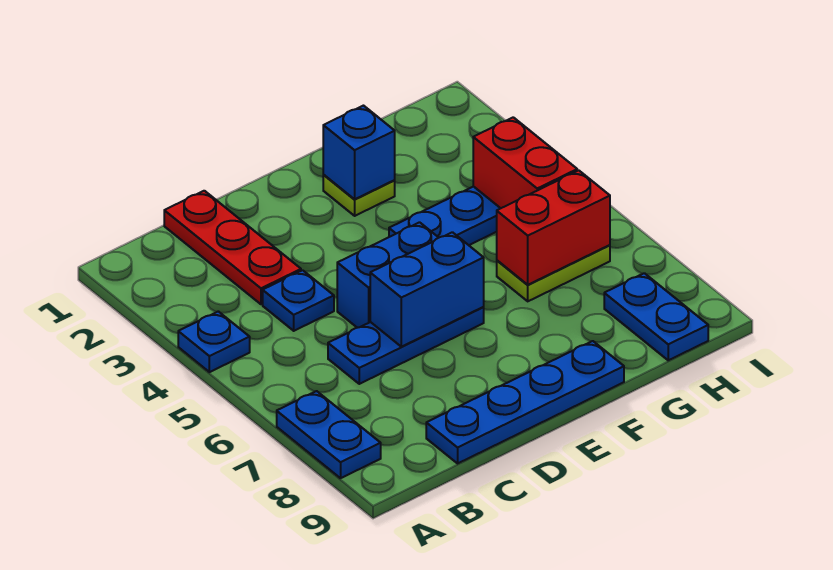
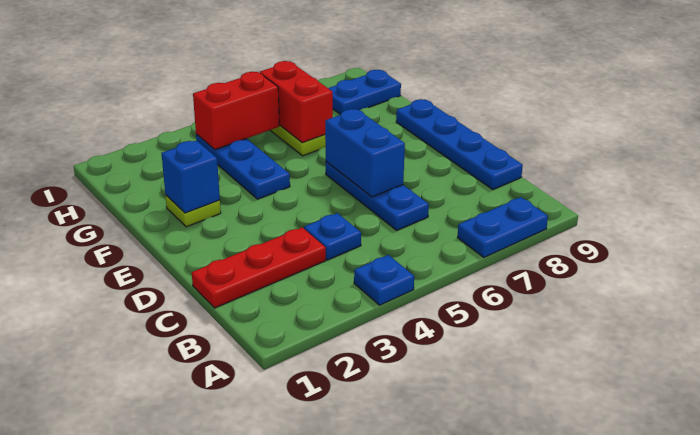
blue 1x2 brick [337,222,439,328] -> none

